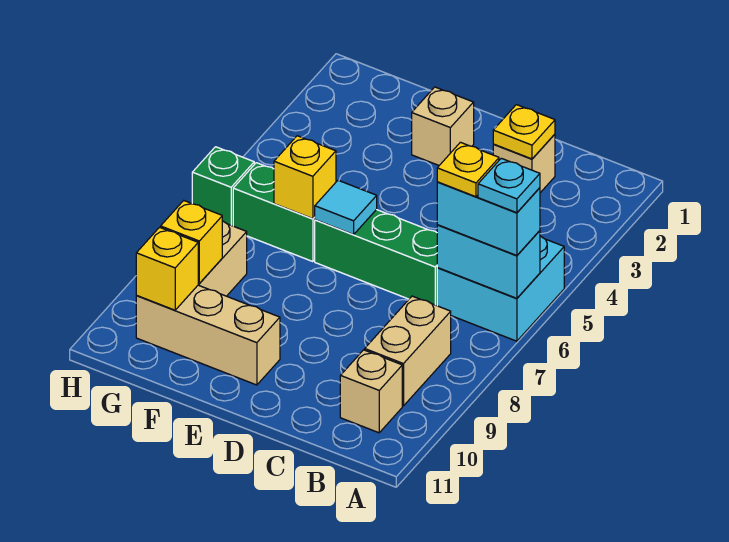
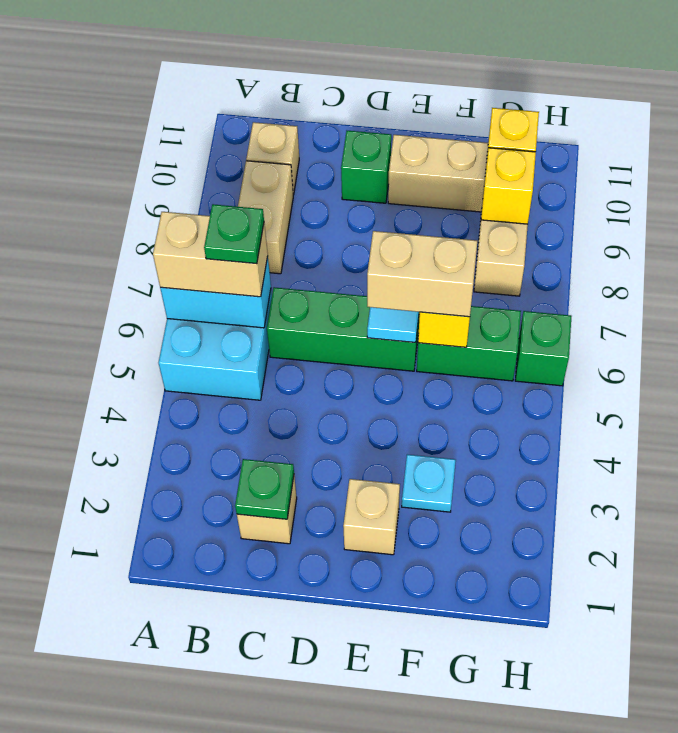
cyan 1x2 brick [437,182,540,256] -> tan 1x2 brick [153,212,268,297]
cyan 1x1 plate [478,158,540,213] -> cyan 1x1 plate moved to [402,454,456,512]
yellow 1x1 plate [437,142,499,197] -> green 1x1 plate [204,204,264,264]
yellow 1x1 plate [493,105,555,159] -> green 1x1 plate [235,459,294,519]
none -> green 1x1 brick [341,131,391,203]
none -> tan 1x2 brick [367,231,477,317]

